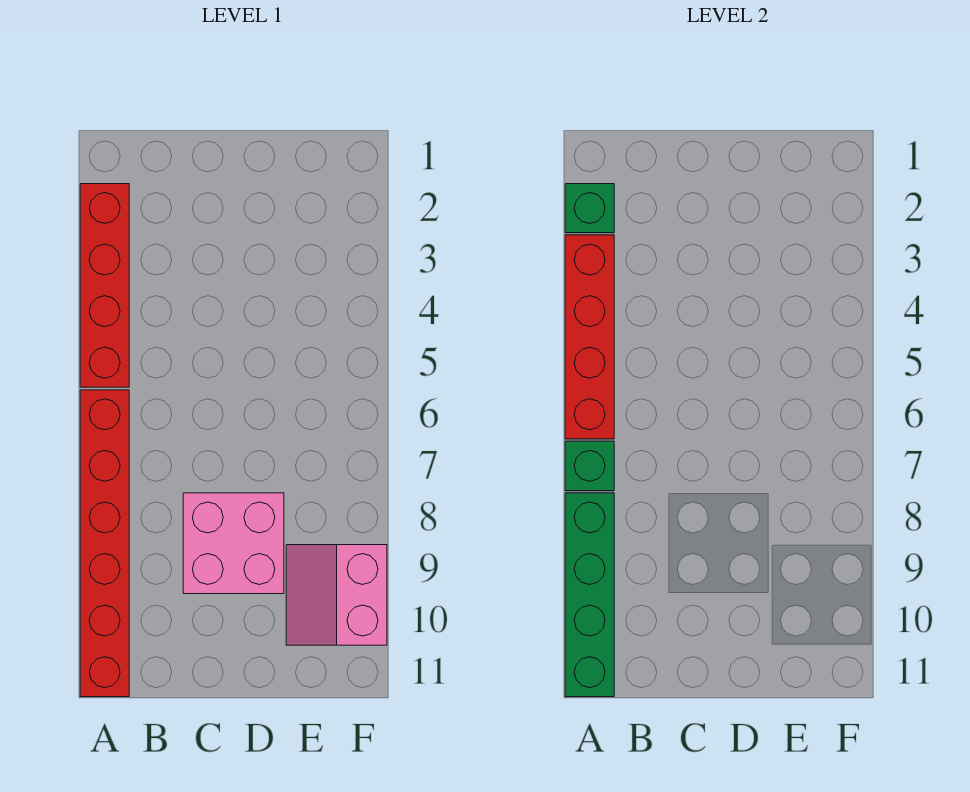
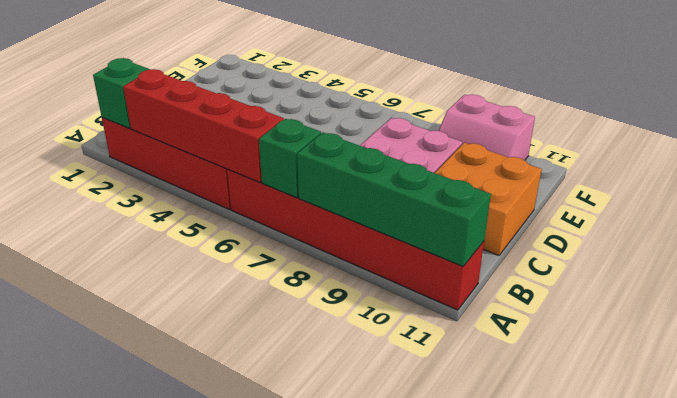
none -> orange 2x2 brick [435,143,542,256]

